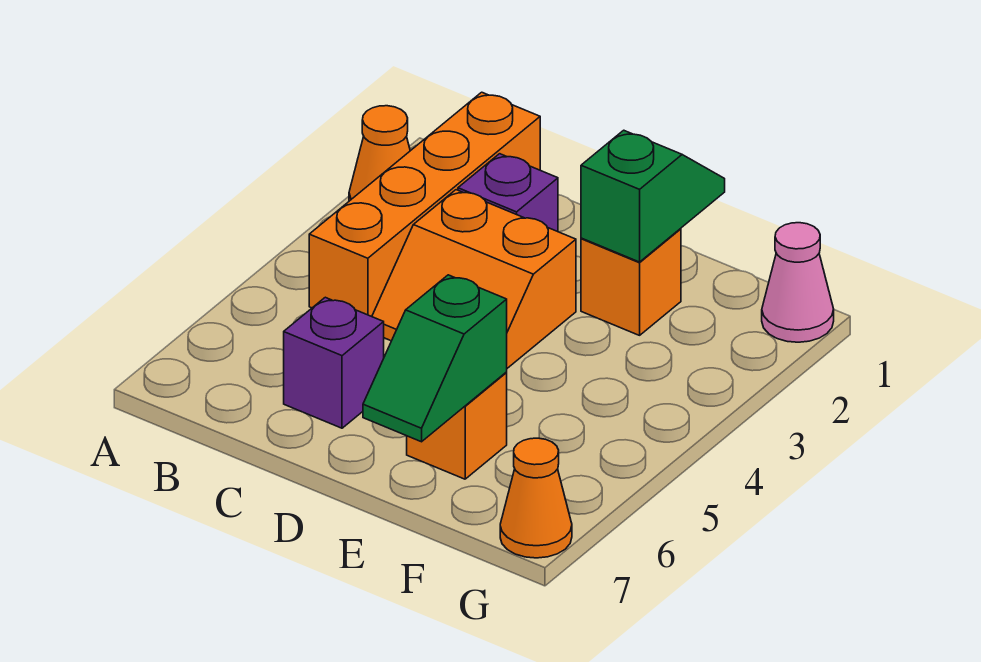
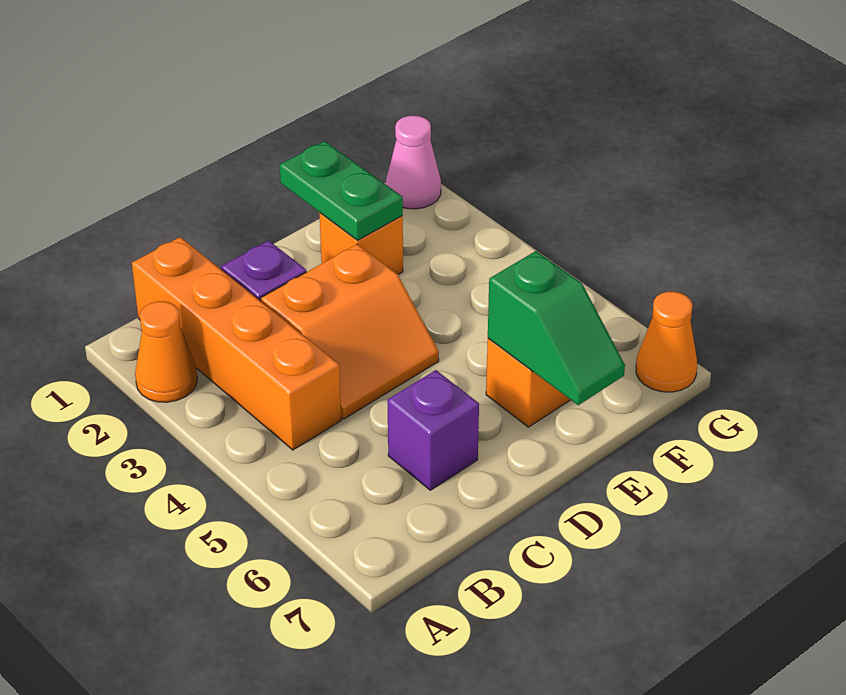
green 1x2 slope [581,130,725,262] -> green 1x2 plate [280,141,403,240]

